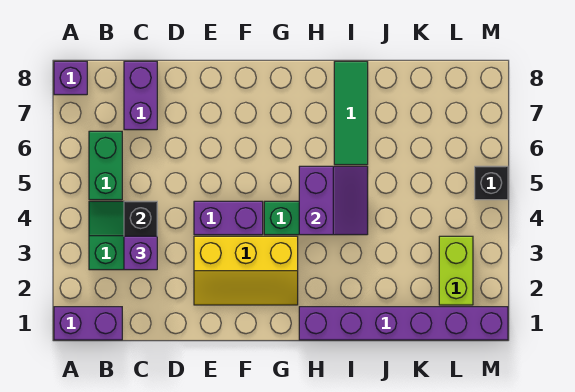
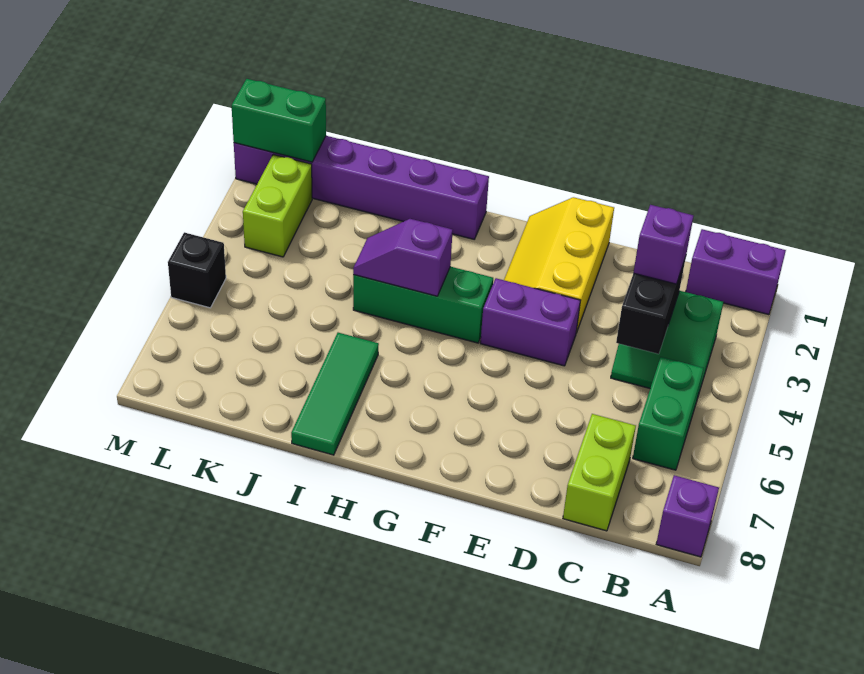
purple 1x2 brick [124,61,157,130] -> lime 1x2 brick [563,414,636,531]
yellow 2x3 slope [194,236,298,305] -> yellow 2x3 slope turned to [504,197,614,333]
purple 2x2 slope [299,166,368,235] -> purple 1x2 slope [353,219,453,296]
none -> green 1x2 brick [232,79,326,162]

